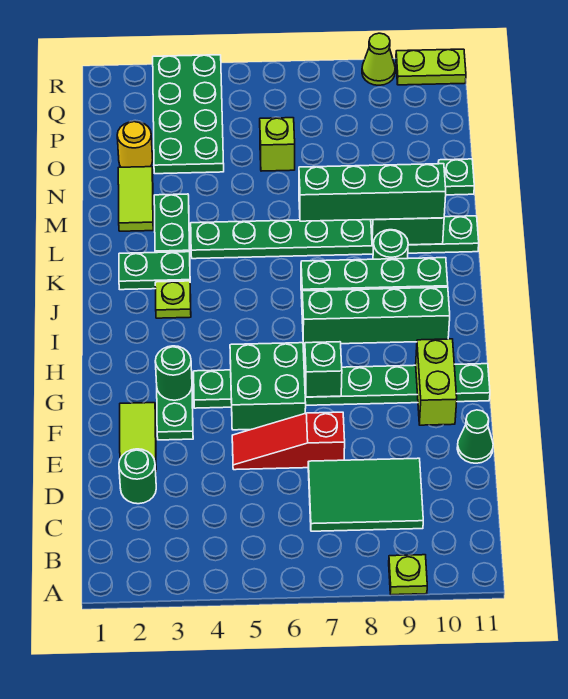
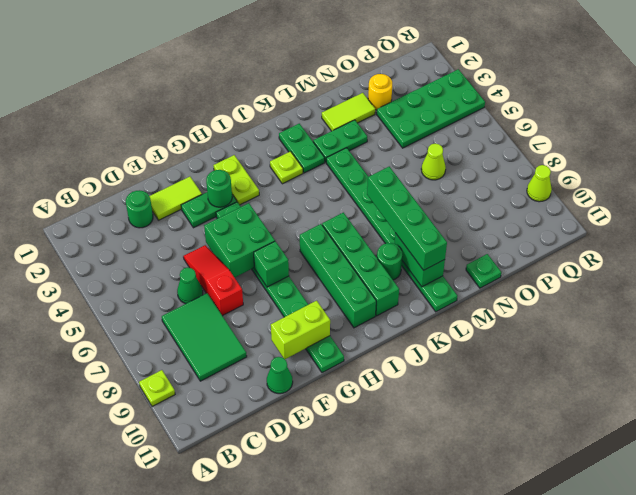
none -> green 1x1 cone [177,268,203,304]
lime 1x1 brick [260,118,295,171] -> lime 1x1 cone [421,144,446,180]
lime 1x2 plate [396,49,466,85] -> lime 1x2 plate moved to [214,155,259,205]

